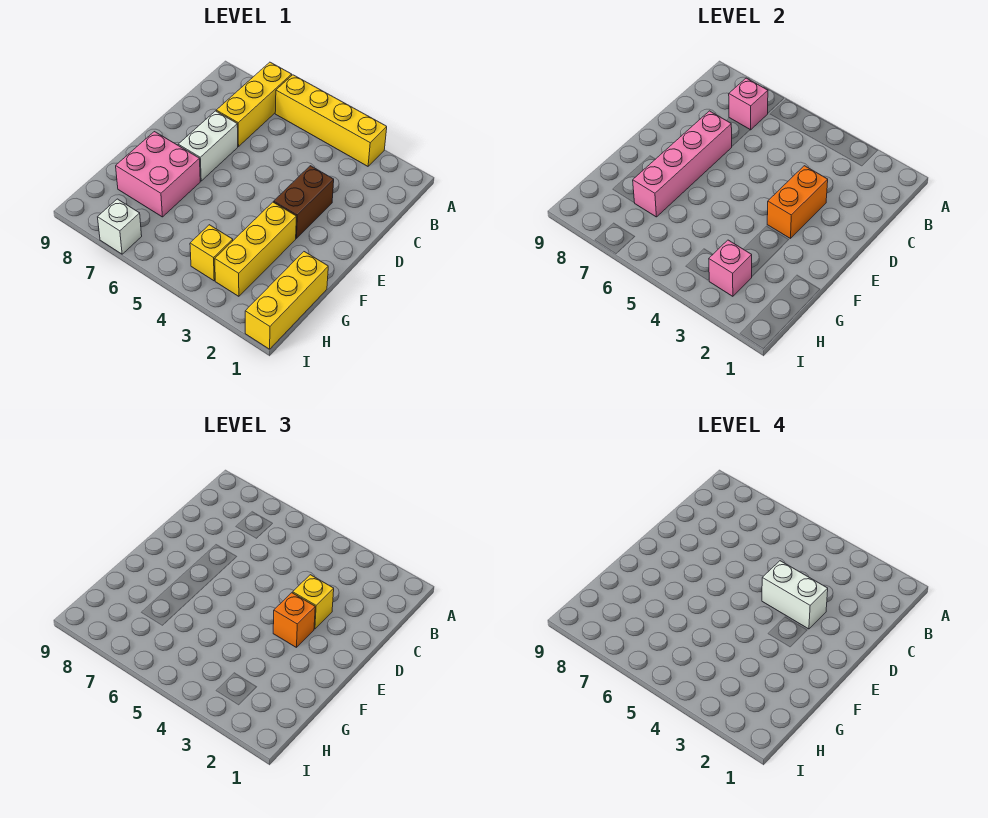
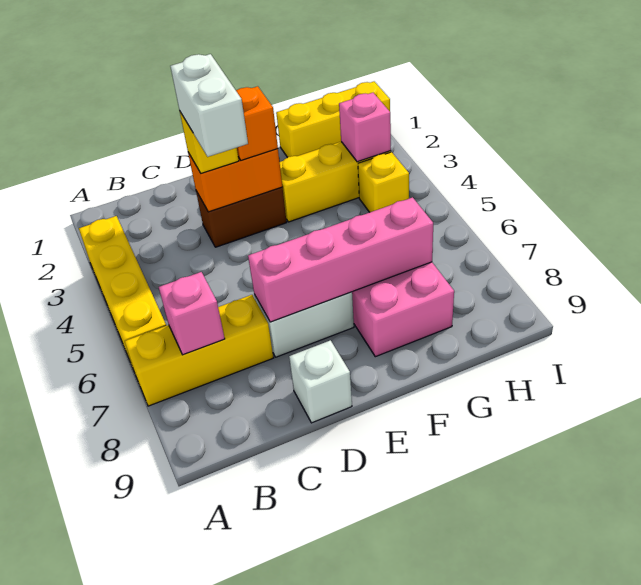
white 1x1 brick [98,199,142,254] -> white 1x1 brick moved to [289,340,352,423]

